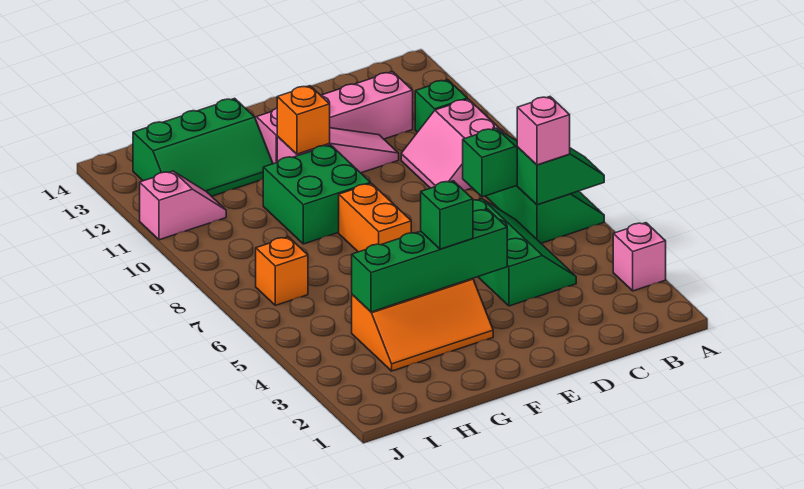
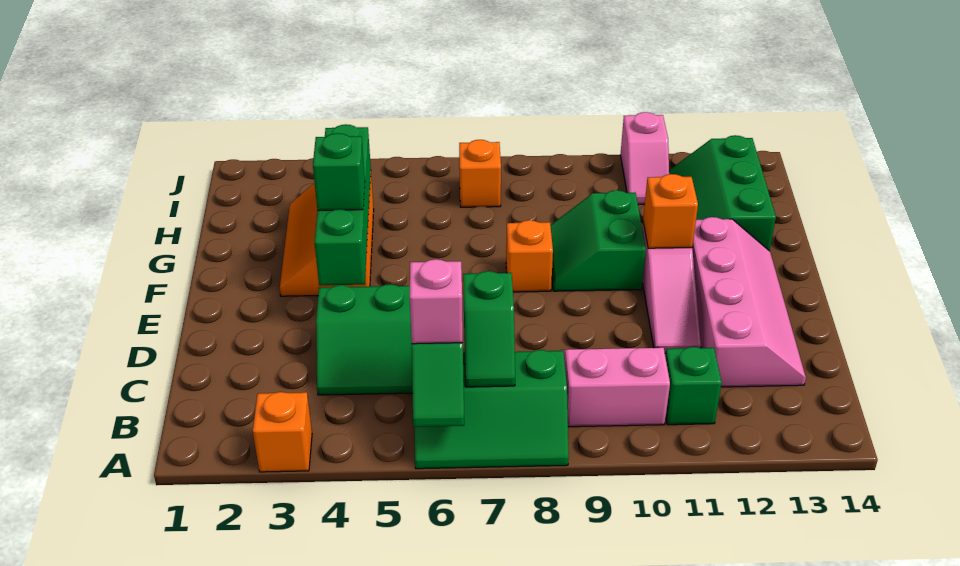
pink 1x1 brick [613,223,666,291] -> orange 1x1 brick [253,392,312,472]
orange 1x2 brick [339,183,411,252] -> orange 1x1 brick [506,220,553,292]
green 2x2 brick [263,145,371,244] -> green 2x2 slope [550,190,646,291]

